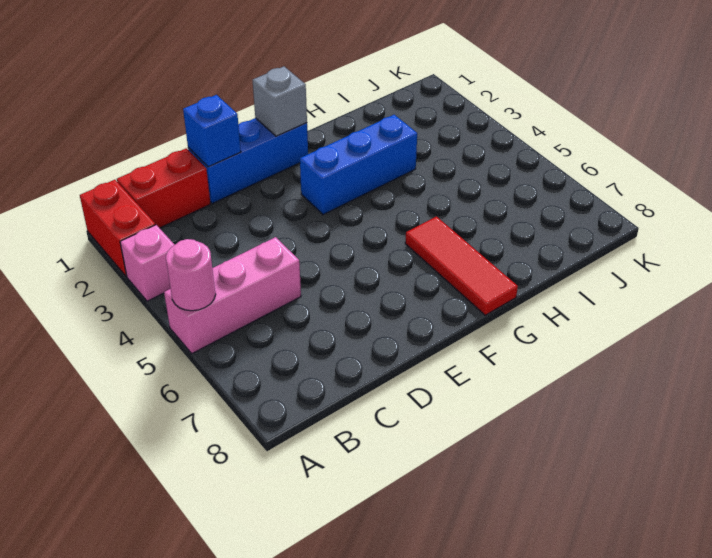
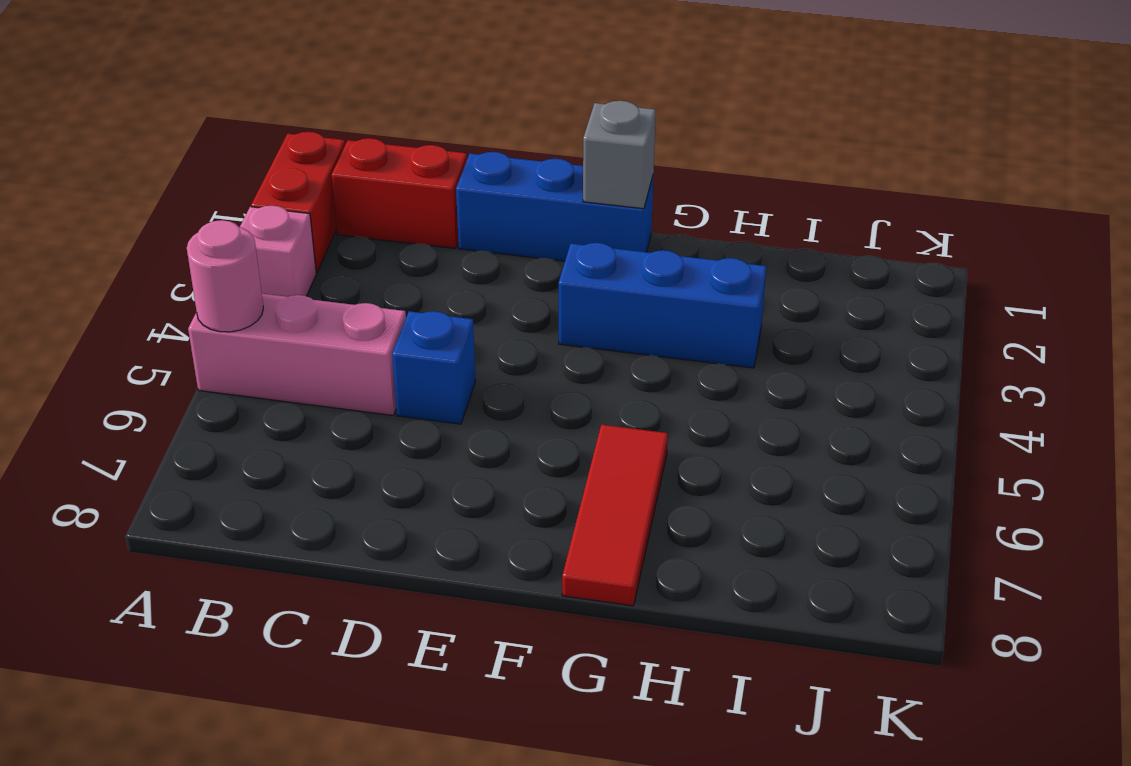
blue 1x1 brick [183,95,241,167] -> blue 1x1 brick moved to [392,311,476,424]

